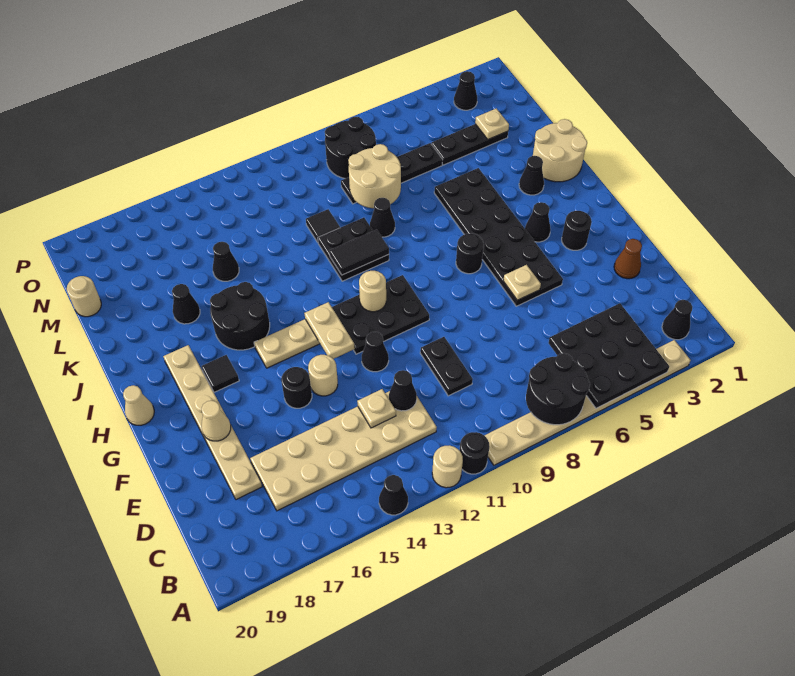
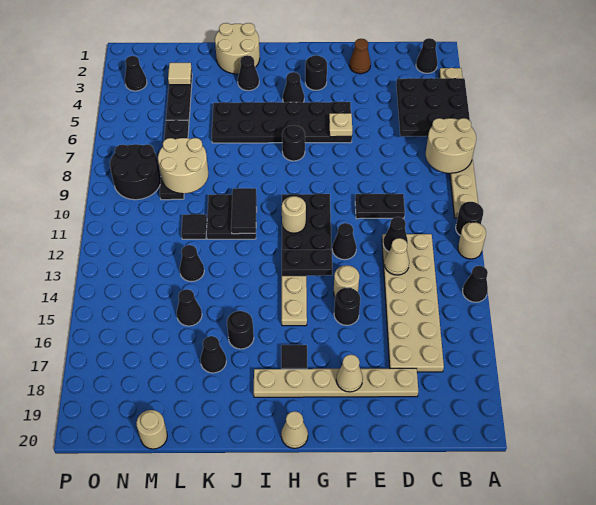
black 2x2 round brick [526,353,590,425] -> tan 2x2 round brick [426,118,476,173]
tan 1x1 plate [357,389,396,428] -> tan 1x1 cone [385,238,409,275]
tan 1x2 plate [305,302,355,359] -> black 1x2 plate [282,249,332,276]
black 2x2 round brick [210,282,270,350] -> black 1x1 round brick [227,311,254,349]
black 1x1 cone [370,198,395,237] -> black 1x1 cone moved to [180,245,204,282]
tan 1x1 plate [475,108,509,139] -> tan 1x1 tile [168,63,192,85]

